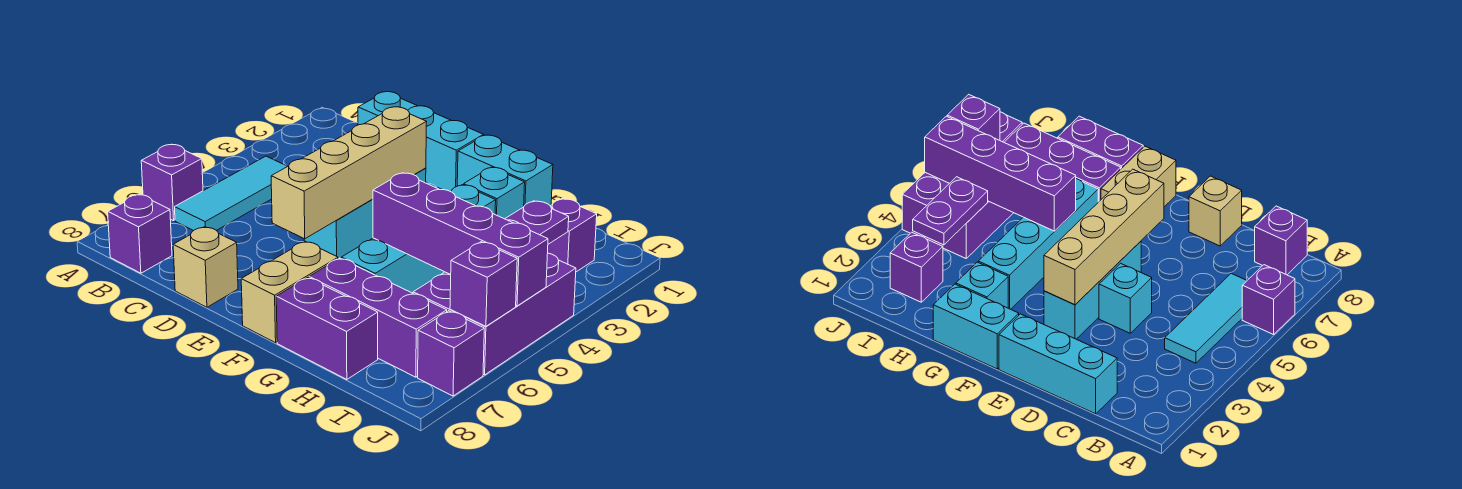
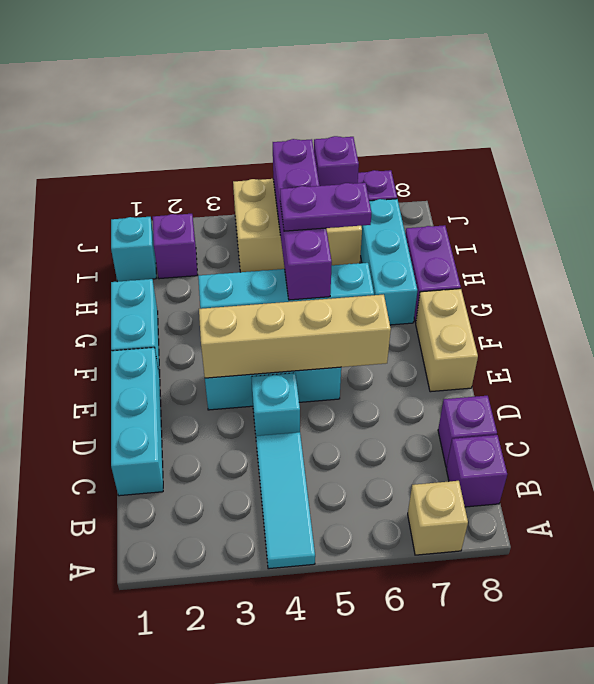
purple 1x1 brick [141,144,203,221] -> purple 1x1 brick moved to [438,396,497,467]
cyan 1x3 tile [175,156,287,231] -> cyan 1x3 tile turned to [256,432,315,569]
tan 1x1 brick [173,227,238,307] -> tan 1x1 brick moved to [408,481,468,555]
tan 1x2 brick [241,241,338,343] -> tan 1x2 brick turned to [416,289,478,392]
cyan 1x1 brick [464,167,525,219] -> cyan 1x1 brick moved to [111,217,156,282]
purple 1x3 brick [309,258,447,377] -> cyan 1x3 brick [360,199,417,325]
purple 1x2 plate [505,201,569,244] -> purple 1x2 plate moved to [280,183,371,231]
purple 2x3 brick [413,253,576,375] -> tan 2x3 brick [233,179,362,272]

